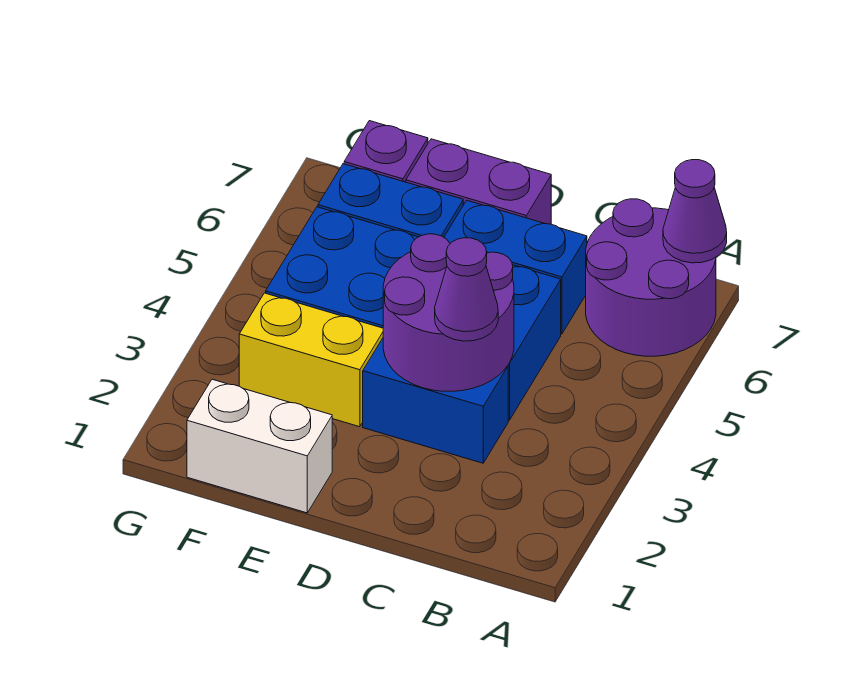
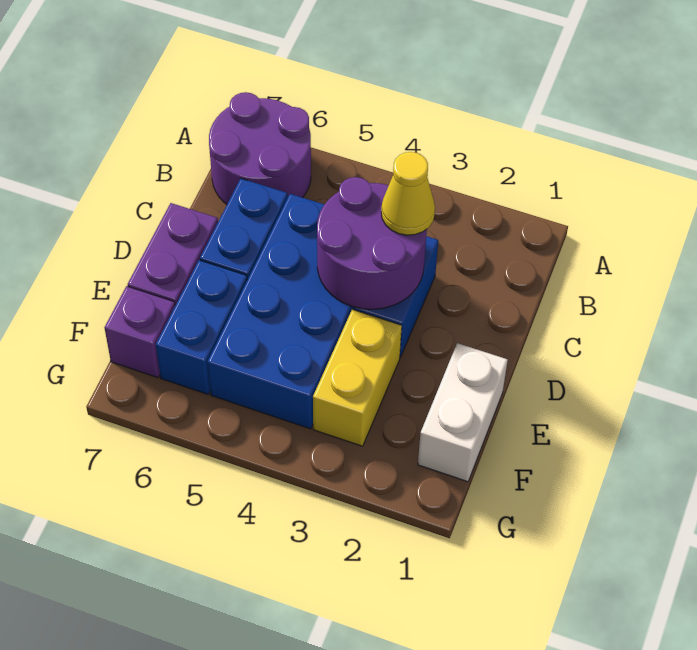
purple 1x1 cone [663,160,727,263] -> none
purple 1x1 cone [435,238,498,341] -> yellow 1x1 cone [381,152,435,235]

